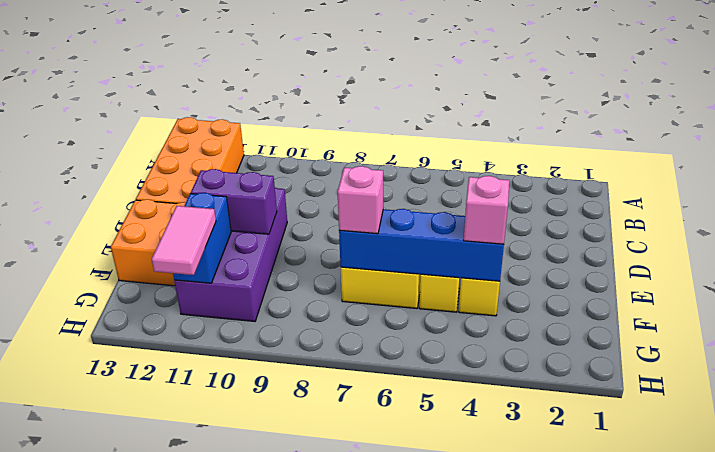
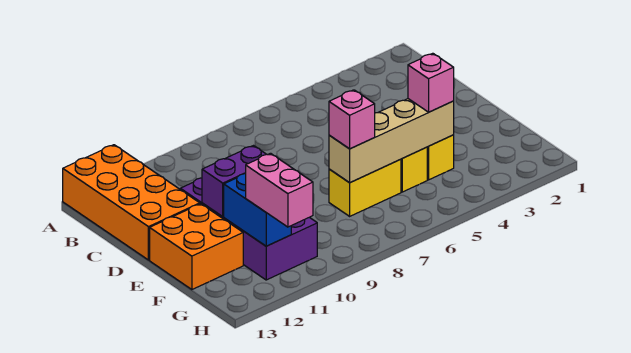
blue 1x4 brick [339,209,504,281] -> tan 1x4 brick [329,99,454,183]
pink 1x2 tile [152,206,216,275] -> pink 1x2 brick [246,153,313,227]

